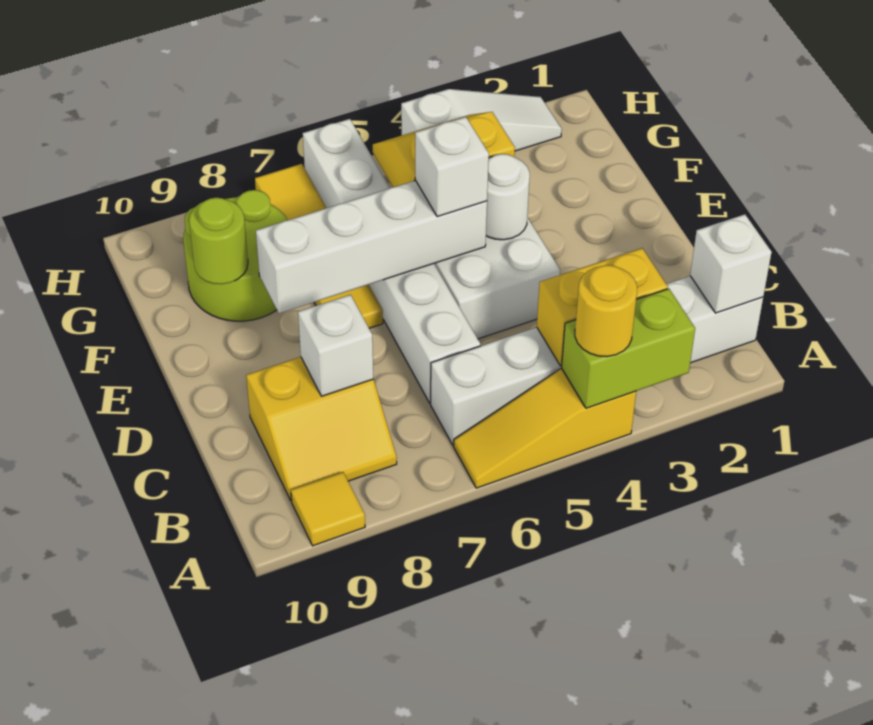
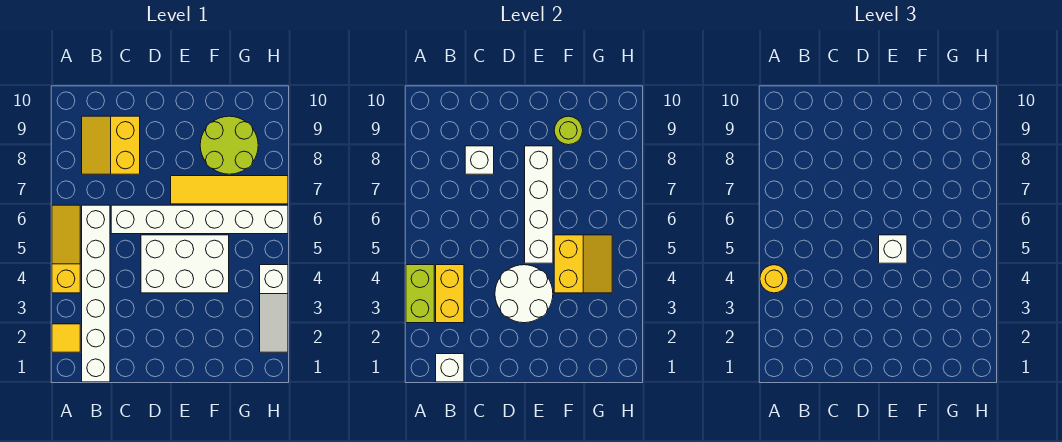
yellow 1x1 tile [291,472,365,546] -> yellow 1x1 tile moved to [52,324,80,352]
white 1x1 round brick [486,154,530,240] -> white 2x2 round brick [495,265,553,323]

